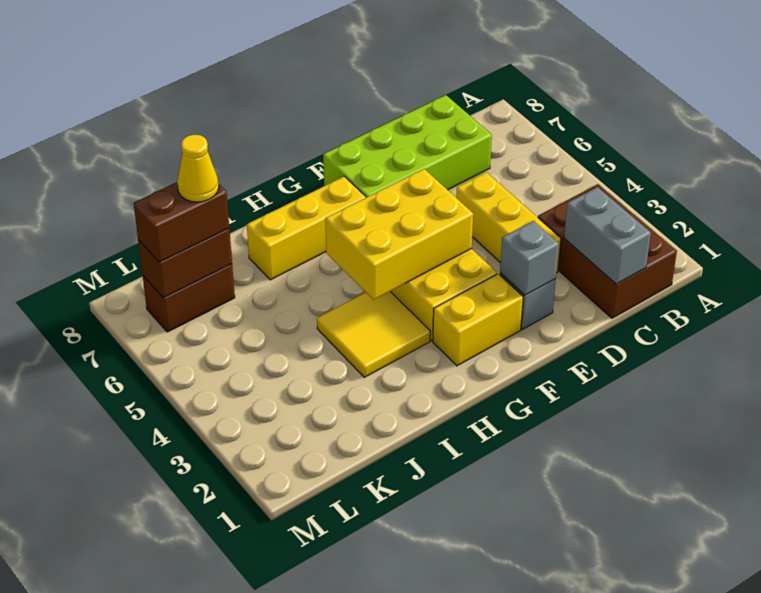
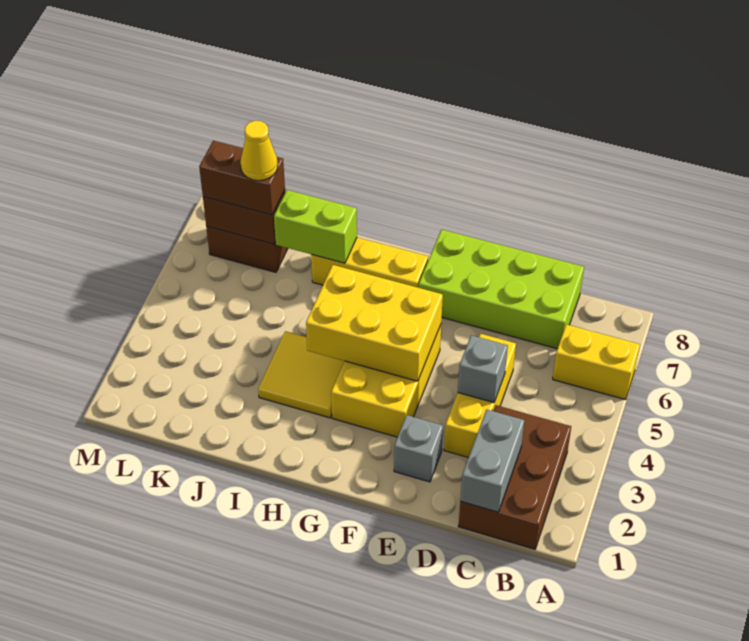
grey 1x1 brick [500,221,559,295] -> grey 1x1 brick moved to [458,335,508,403]
yellow 1x2 brick [433,274,523,366] -> yellow 1x2 brick moved to [553,324,640,400]
none -> lime 1x2 brick [274,190,357,263]

